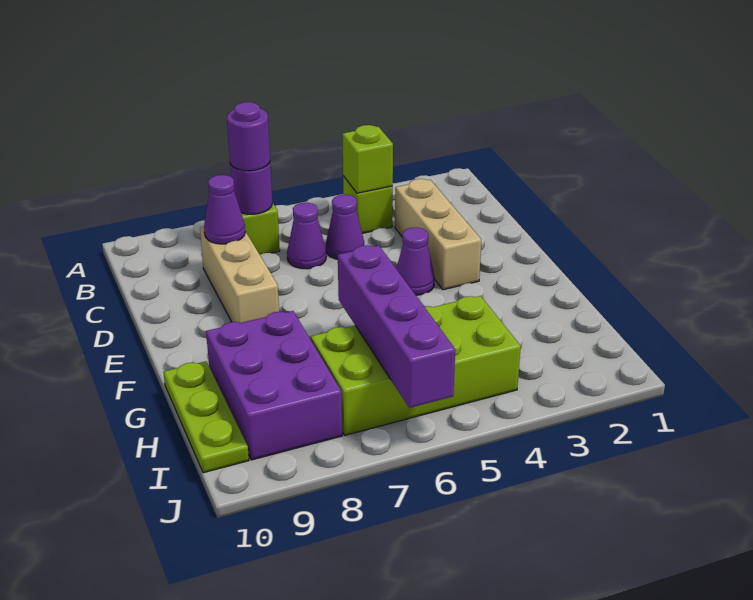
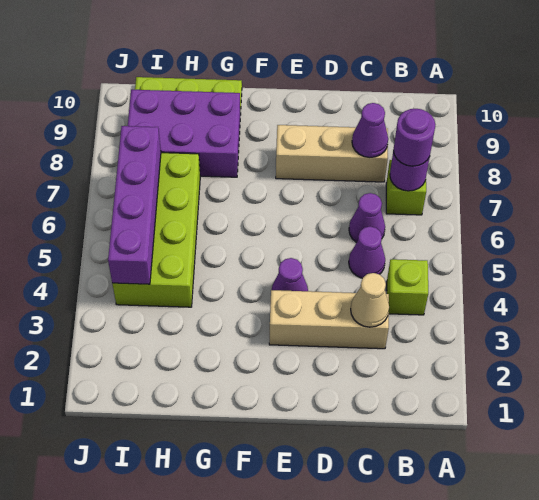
lime 1x1 brick [342,125,393,193] -> none
none -> tan 1x1 cone [351,273,389,327]
purple 1x4 brick [338,245,455,408] -> purple 1x4 brick turned to [108,126,161,284]

